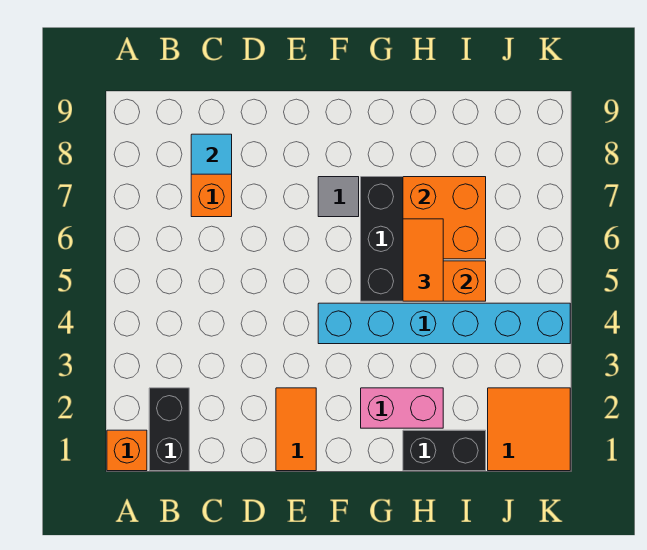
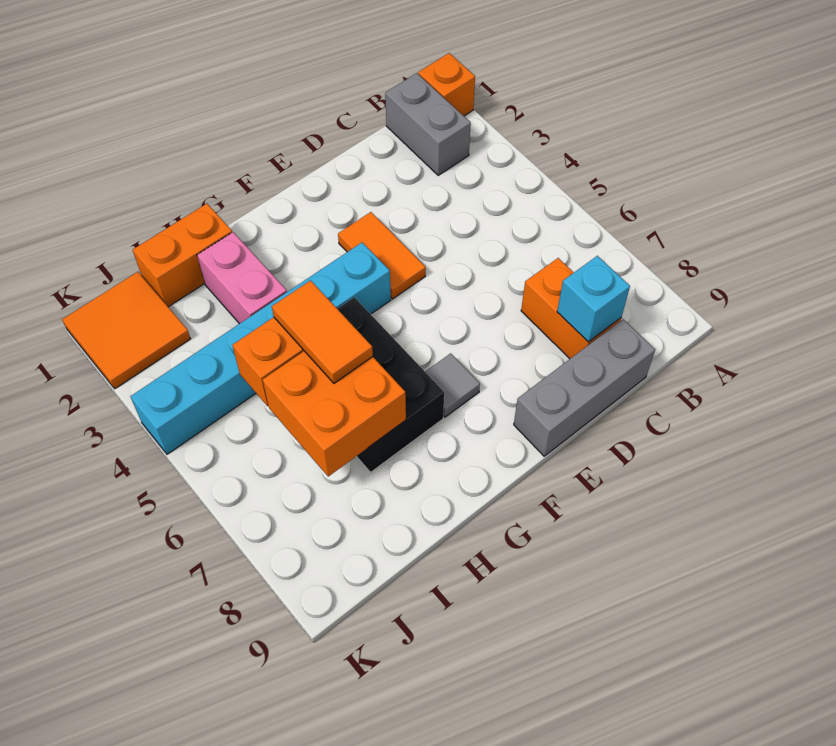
black 1x2 brick [149,388,189,471] -> grey 1x2 brick [385,73,471,175]
cyan 1x1 tile [191,134,232,174] -> cyan 1x1 brick [557,256,630,342]
none -> grey 1x3 brick [514,319,655,456]
orange 1x2 tile [276,388,316,471] -> orange 1x2 tile moved to [338,212,426,299]
pink 1x2 brick [361,388,443,428] -> pink 1x2 brick turned to [197,232,287,324]
black 1x2 brick [403,430,486,471] -> orange 1x2 brick [133,204,232,307]

